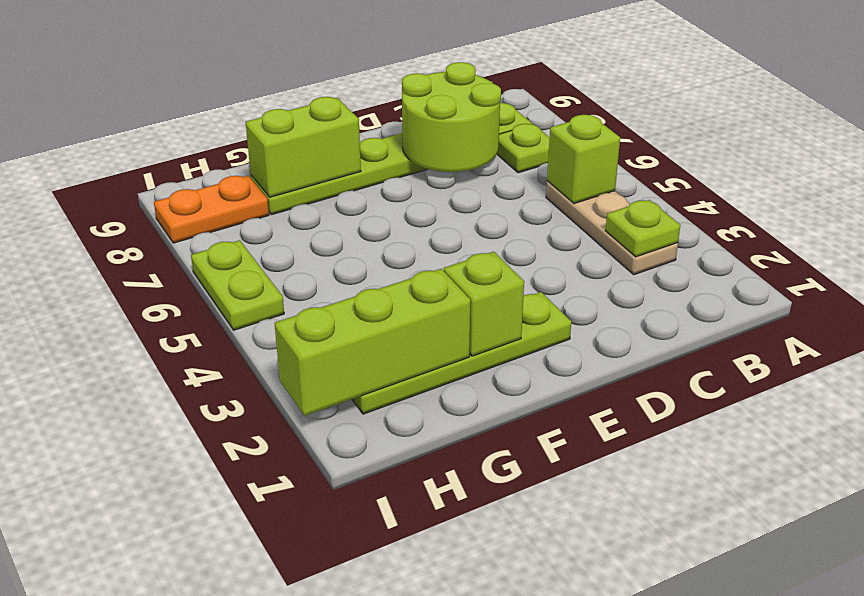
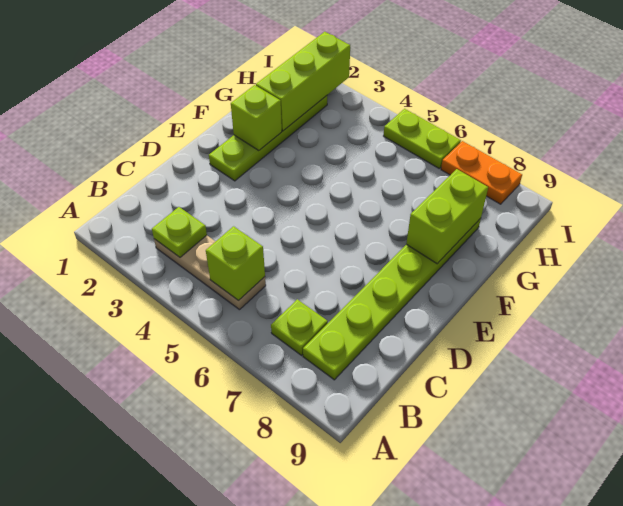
lime 2x2 round brick [402,62,501,172] -> none
orange 1x2 plate [154,176,269,243] -> orange 1x2 plate turned to [441,141,522,204]

